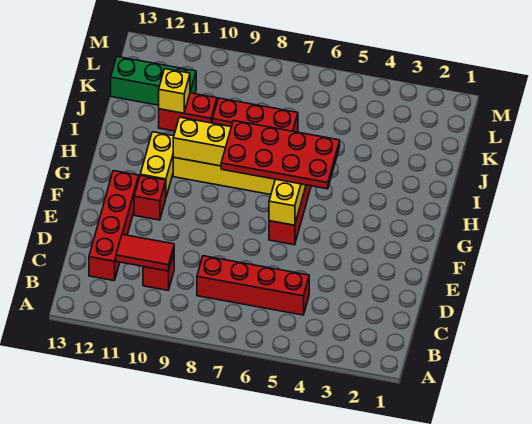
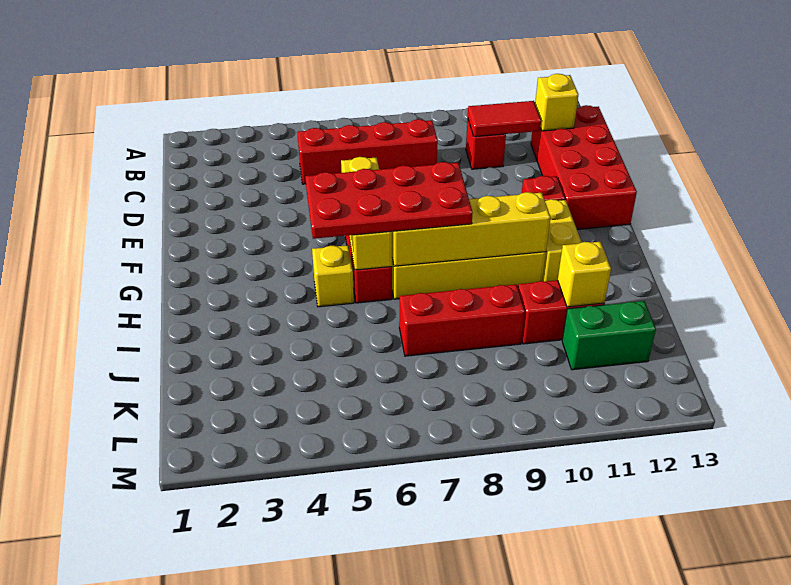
red 1x4 brick [89,171,139,281] -> red 2x4 brick [531,105,637,229]
none -> yellow 1x1 brick [535,74,578,131]
none -> yellow 1x1 brick [312,245,354,307]
green 1x3 brick [111,57,196,105] -> green 1x2 brick [562,301,656,370]

